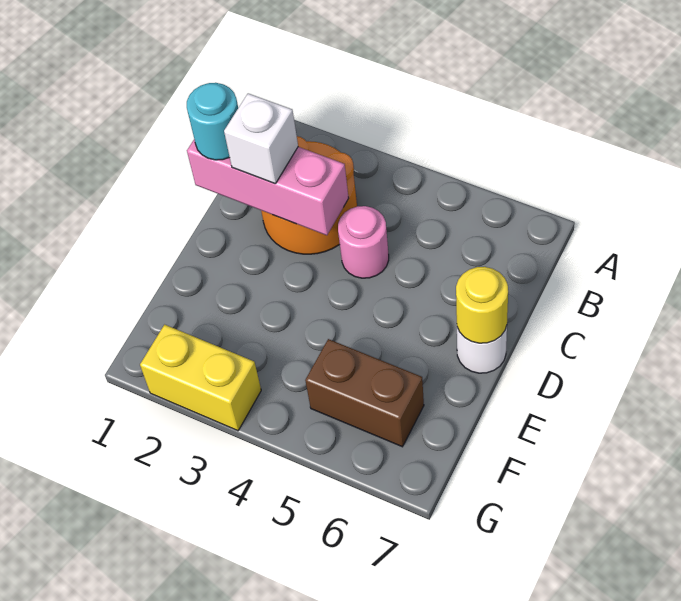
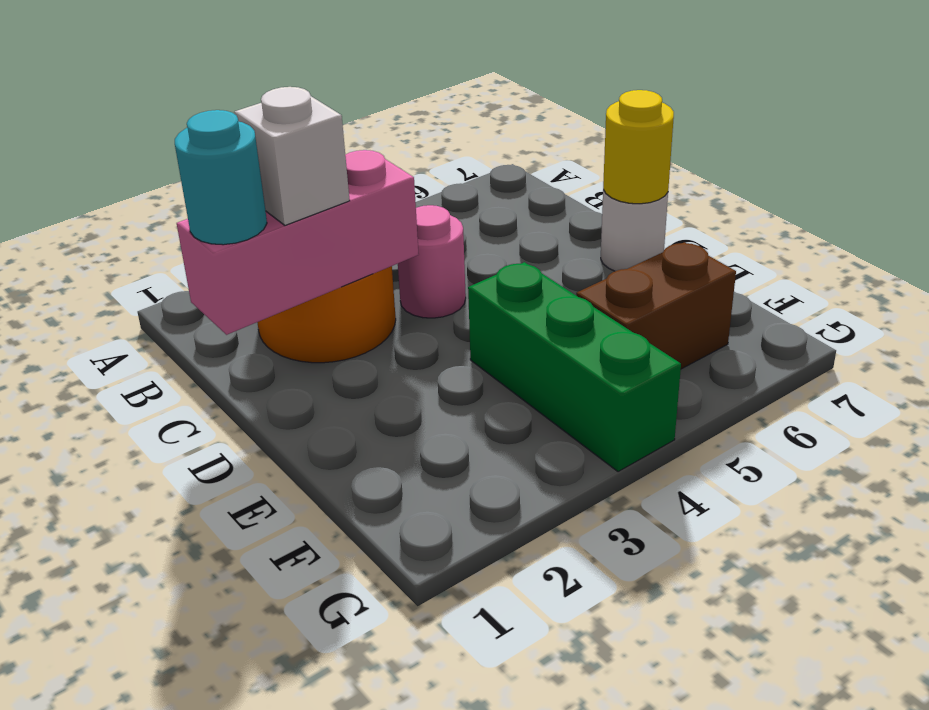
none -> green 1x3 brick [468,262,681,472]
yellow 1x2 brick [140,325,261,431] -> none

